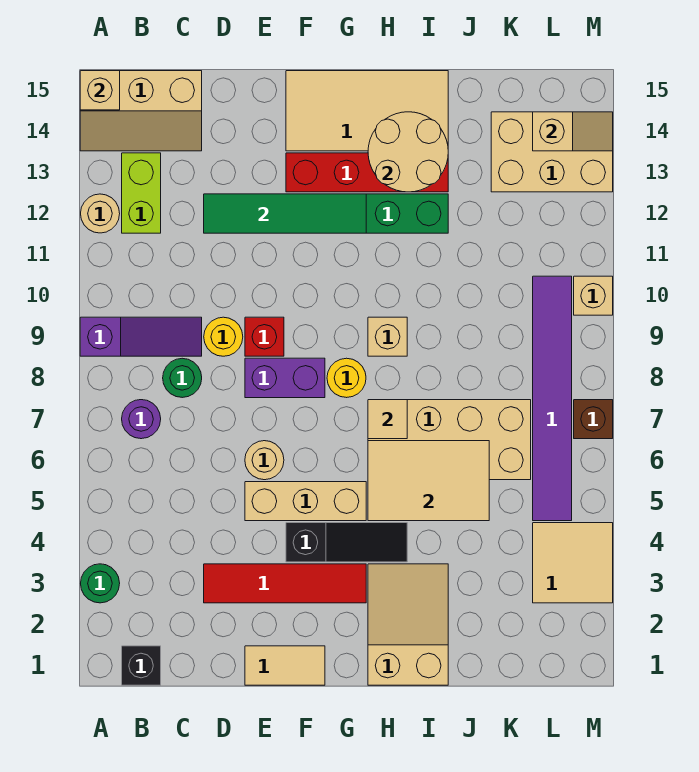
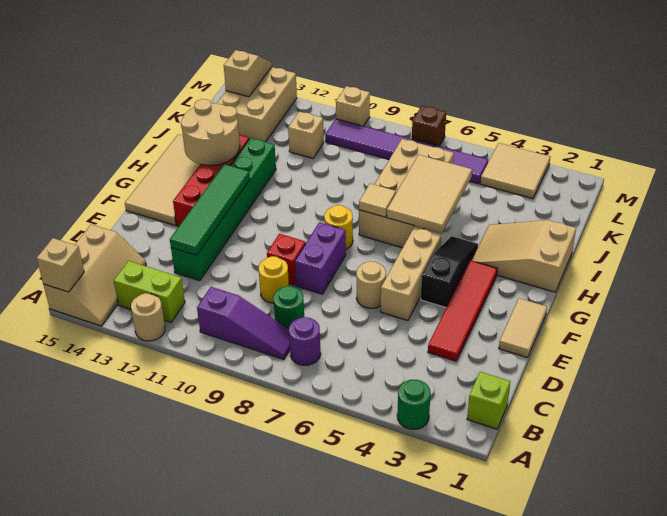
purple 1x3 slope [80,317,202,356] -> purple 1x3 slope turned to [197,287,290,359]
black 1x1 brick [122,646,161,685] -> lime 1x1 brick [467,372,510,429]
tan 1x1 brick [368,317,407,356] -> tan 1x1 brick moved to [288,112,324,158]

